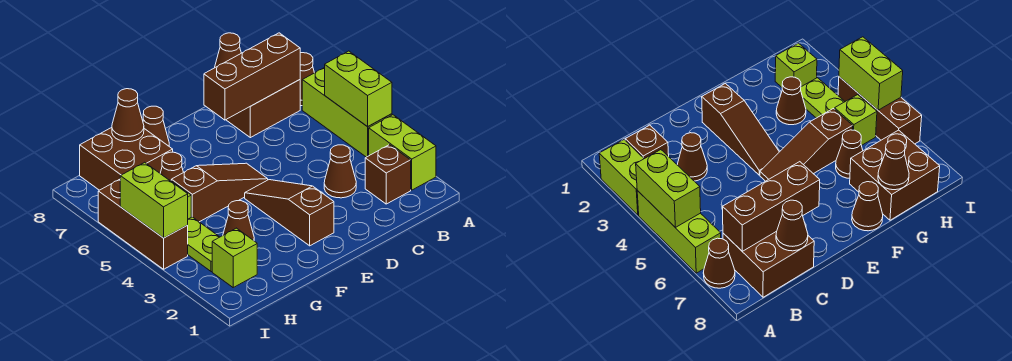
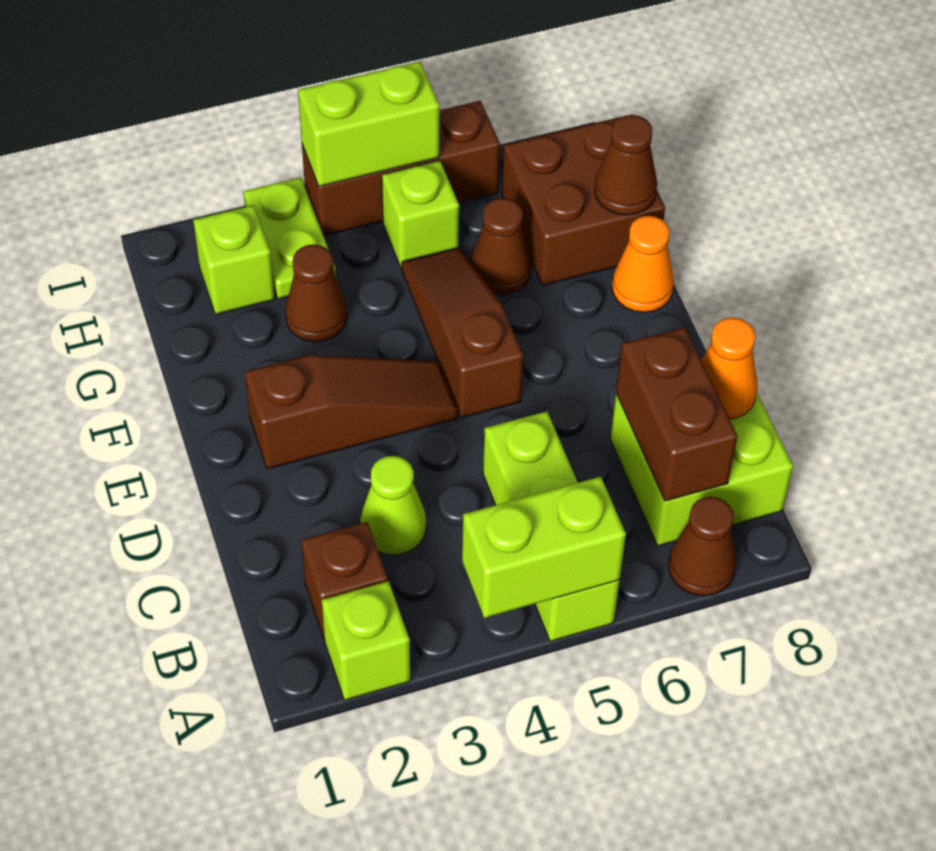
lime 1x2 brick [369,115,436,190] -> lime 1x1 brick [322,581,410,700]
lime 1x3 brick [302,68,392,157] -> lime 1x3 brick turned to [483,412,620,641]
brown 2x2 brick [226,80,300,138] -> lime 2x2 brick [610,393,793,546]
brown 1x3 brick [204,33,300,120] -> brown 1x2 brick [616,327,738,501]
brown 1x1 cone [324,145,356,198] -> lime 1x1 cone [360,456,426,555]
brown 1x1 cone [215,33,241,67] -> orange 1x1 cone [701,318,758,419]
brown 1x3 slope [171,163,268,222] -> brown 1x3 slope turned to [402,247,523,418]
brown 1x1 cone [143,106,169,146] -> orange 1x1 cone [612,216,674,312]
lime 1x2 plate [188,217,219,272] -> lime 1x2 plate turned to [243,177,336,299]

